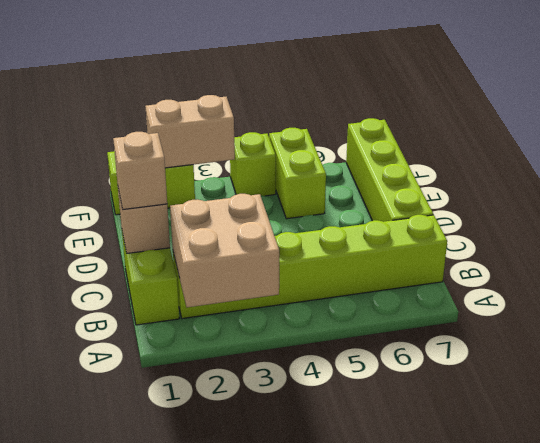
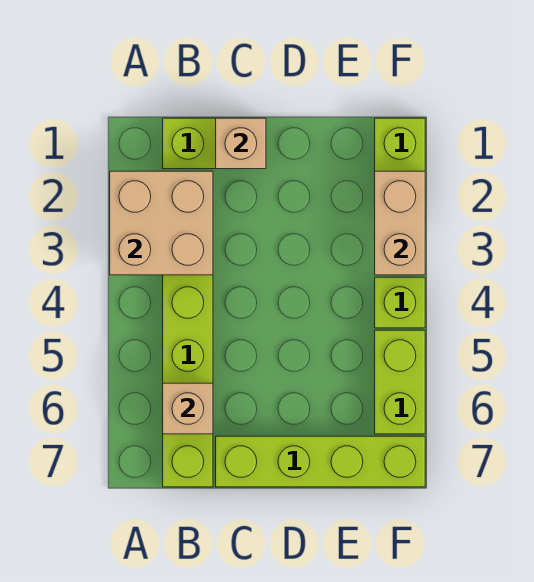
tan 1x1 brick [113,132,167,209] -> tan 1x1 brick moved to [163,383,213,434]
lime 1x2 brick [269,128,326,219] -> lime 1x2 brick turned to [375,330,425,434]

